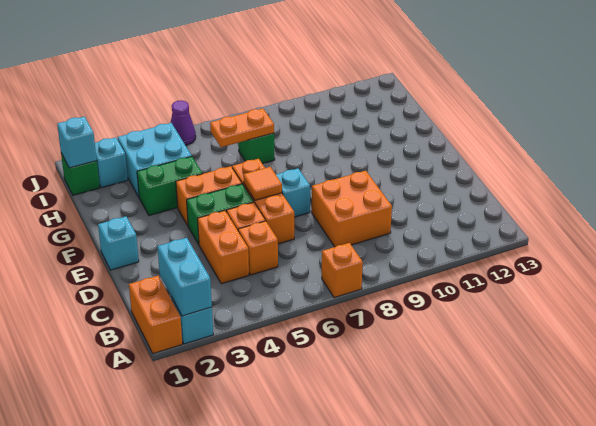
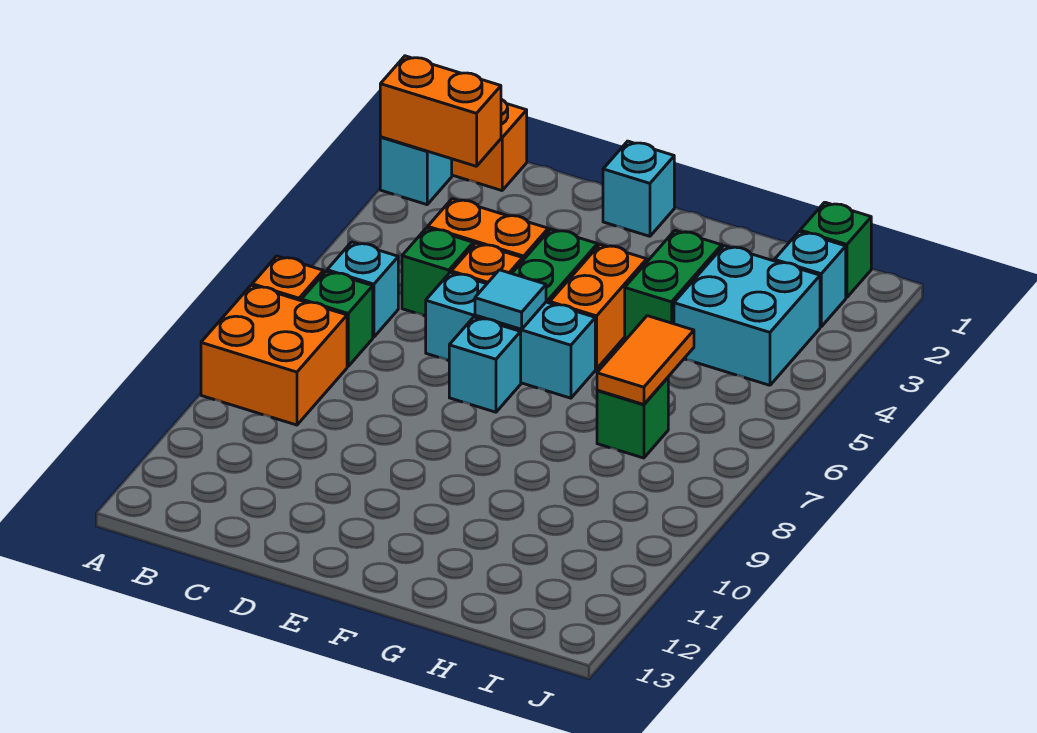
cyan 1x2 brick [157,238,212,316] -> orange 1x2 brick [380,56,501,166]
none -> green 1x1 brick [301,271,373,366]
orange 1x1 brick [238,221,278,275] -> green 1x1 brick [402,228,473,316]
orange 2x2 brick [312,171,392,247] -> orange 2x2 brick moved to [201,285,347,425]
orange 1x3 brick [232,159,294,244] -> cyan 1x3 brick [426,273,595,398]
orange 1x1 tile [244,167,282,200] -> cyan 1x1 tile [475,270,546,329]
orange 1x2 plate [210,109,274,147] -> orange 1x2 tile [597,316,694,405]
cyan 1x1 brick [57,117,97,168] -> cyan 1x1 brick moved to [327,242,398,337]
purple 1x1 cone [171,100,196,145] -> none

